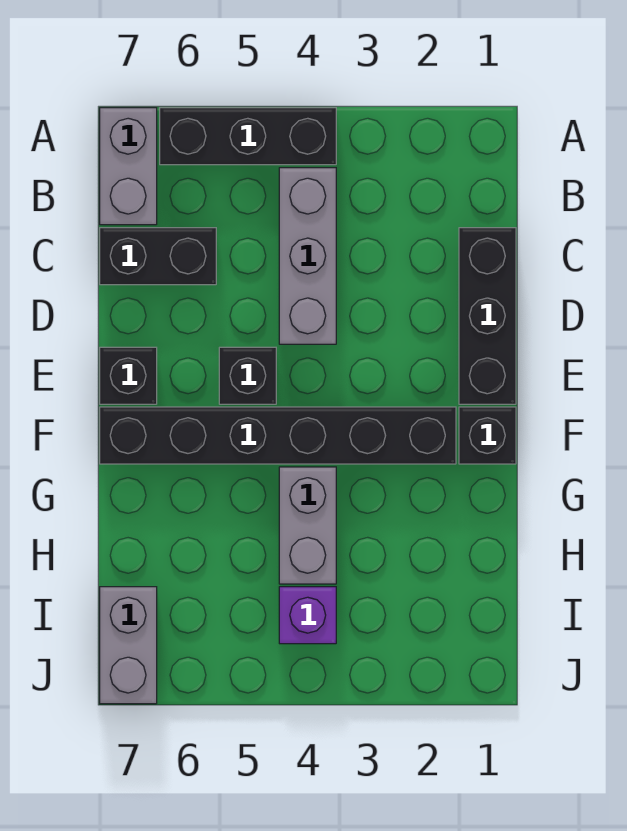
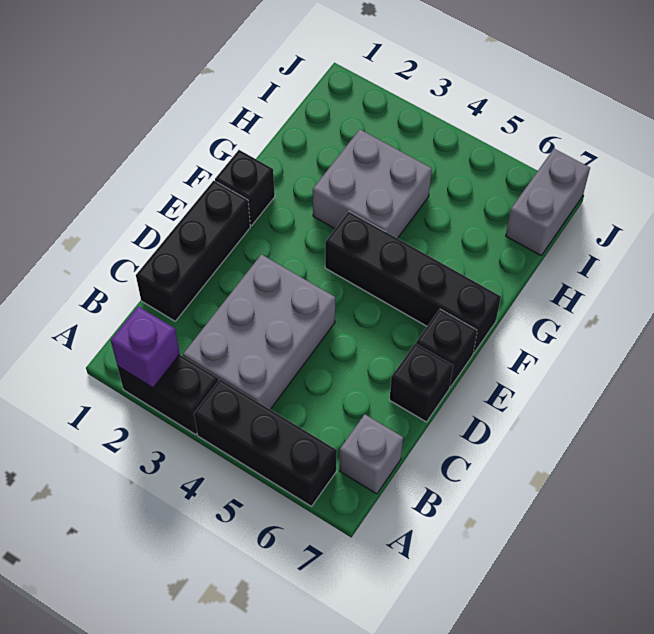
grey 1x2 brick [100,108,157,225] -> grey 1x1 brick [339,414,403,494]
grey 1x3 brick [279,168,336,344] -> grey 2x3 brick [183,255,335,409]
black 1x2 brick [100,228,216,285] -> black 1x2 brick moved to [117,355,219,435]
black 1x1 brick [219,347,276,404] -> black 1x1 brick moved to [390,343,453,422]
black 1x6 brick [100,407,456,464] -> black 1x4 brick [325,211,501,353]
grey 1x2 brick [279,467,336,584] -> grey 2x2 brick [313,129,432,238]
purple 1x1 brick [279,587,336,644] -> purple 1x1 brick moved to [111,306,180,388]

